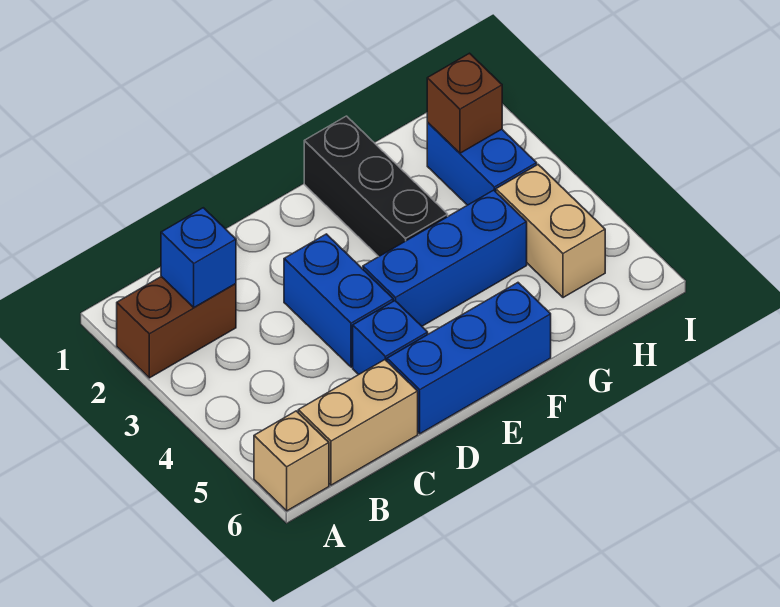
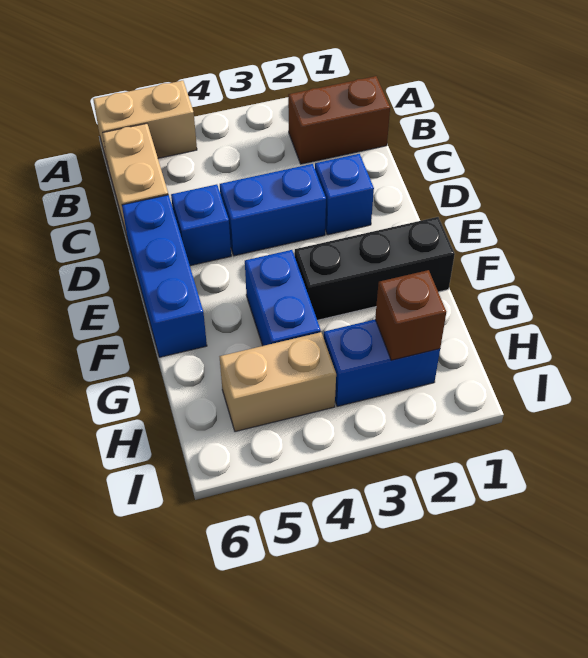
brown 1x2 brick [117,277,236,378] -> brown 1x2 brick turned to [288,76,390,164]
tan 1x1 brick [254,411,329,511] -> tan 1x2 brick [93,81,197,164]
blue 1x1 brick [161,208,236,307] -> blue 1x1 brick moved to [315,154,374,235]
blue 1x3 brick [363,190,527,326] -> blue 1x2 brick [245,250,321,346]

